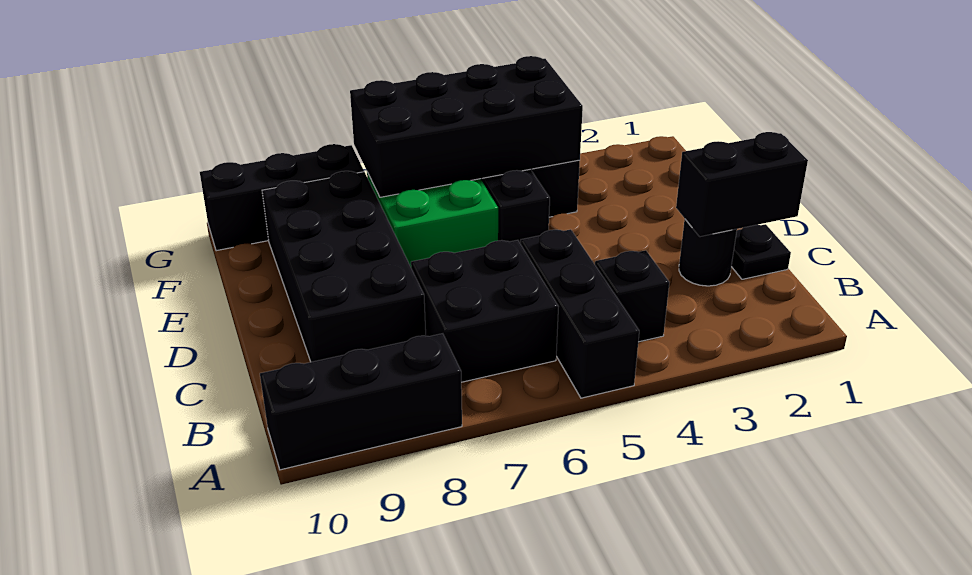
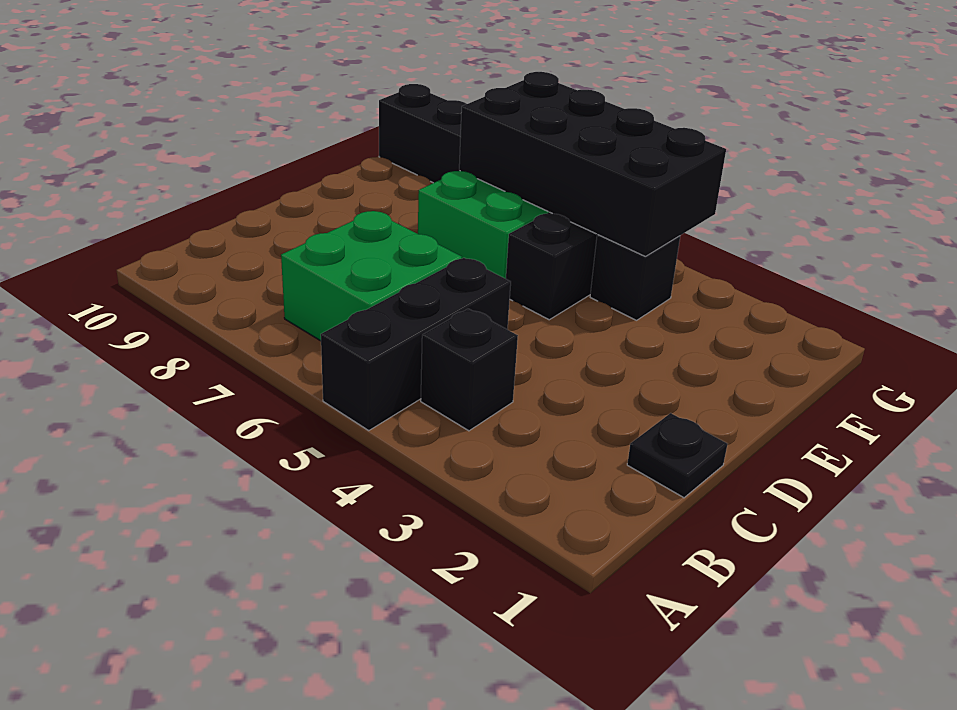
black 1x3 brick [260,334,462,470] -> none
black 2x2 brick [411,240,559,382] -> green 2x2 brick [281,211,462,341]
black 1x2 brick [676,132,808,237] -> none
black 1x1 round brick [679,219,737,286] -> none
black 2x4 brick [262,171,426,362] -> none

